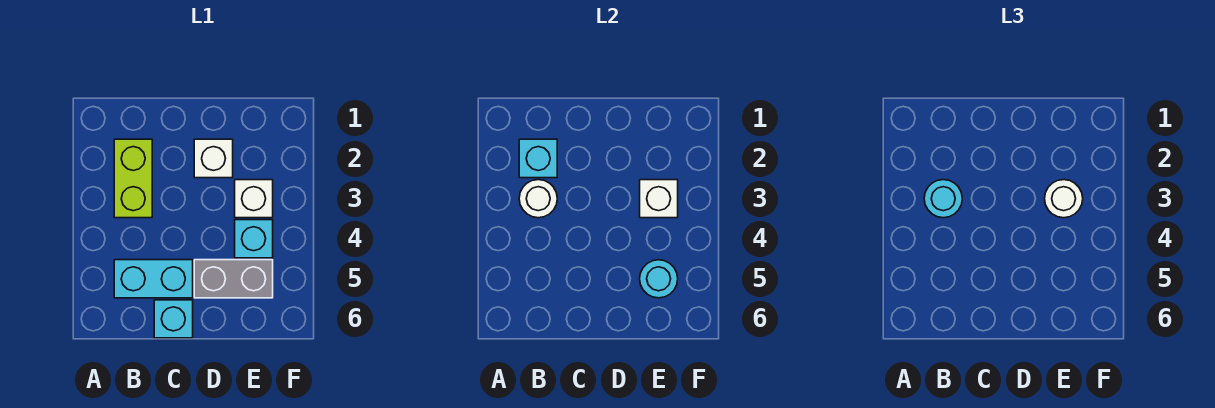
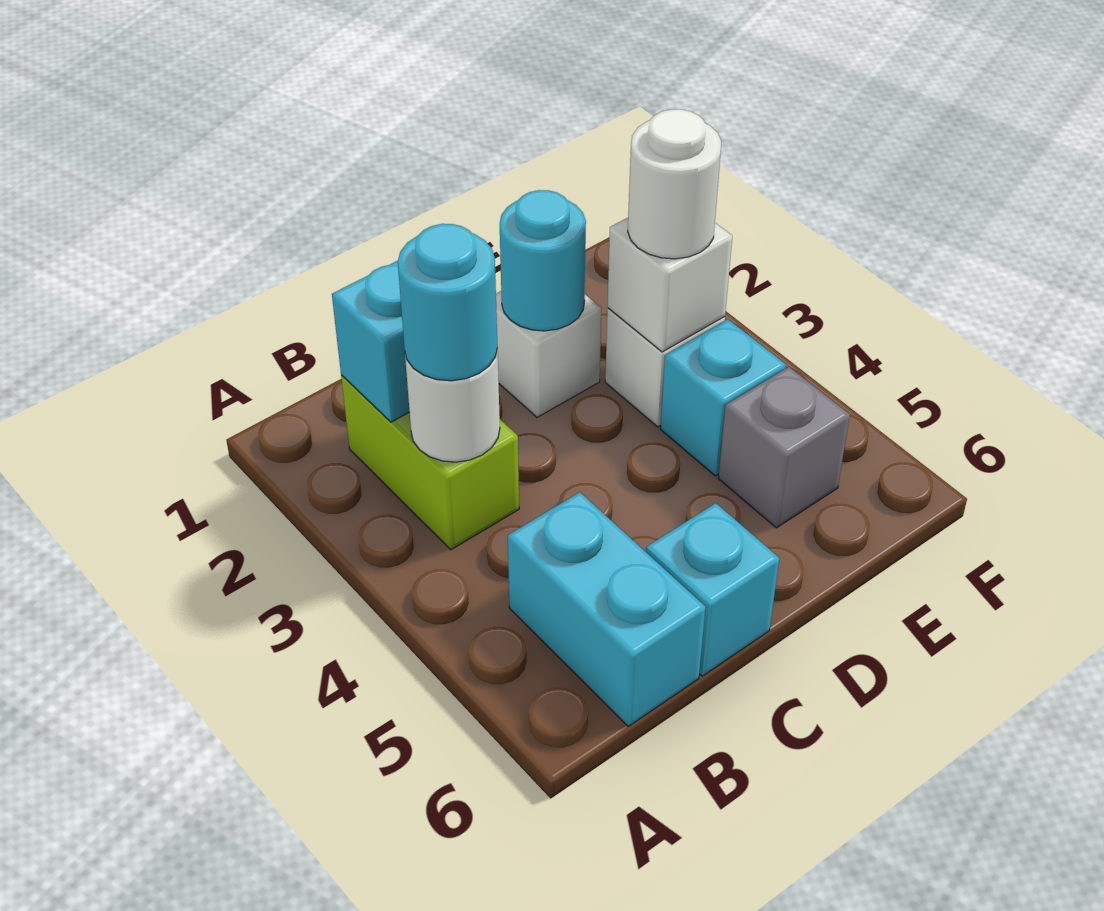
cyan 1x2 brick [114,260,193,298] -> cyan 1x2 brick turned to [508,492,706,726]
grey 1x2 brick [194,260,273,298] -> grey 1x1 brick [718,367,850,528]
cyan 1x1 round brick [640,260,678,298] -> cyan 1x1 round brick moved to [500,190,586,331]

